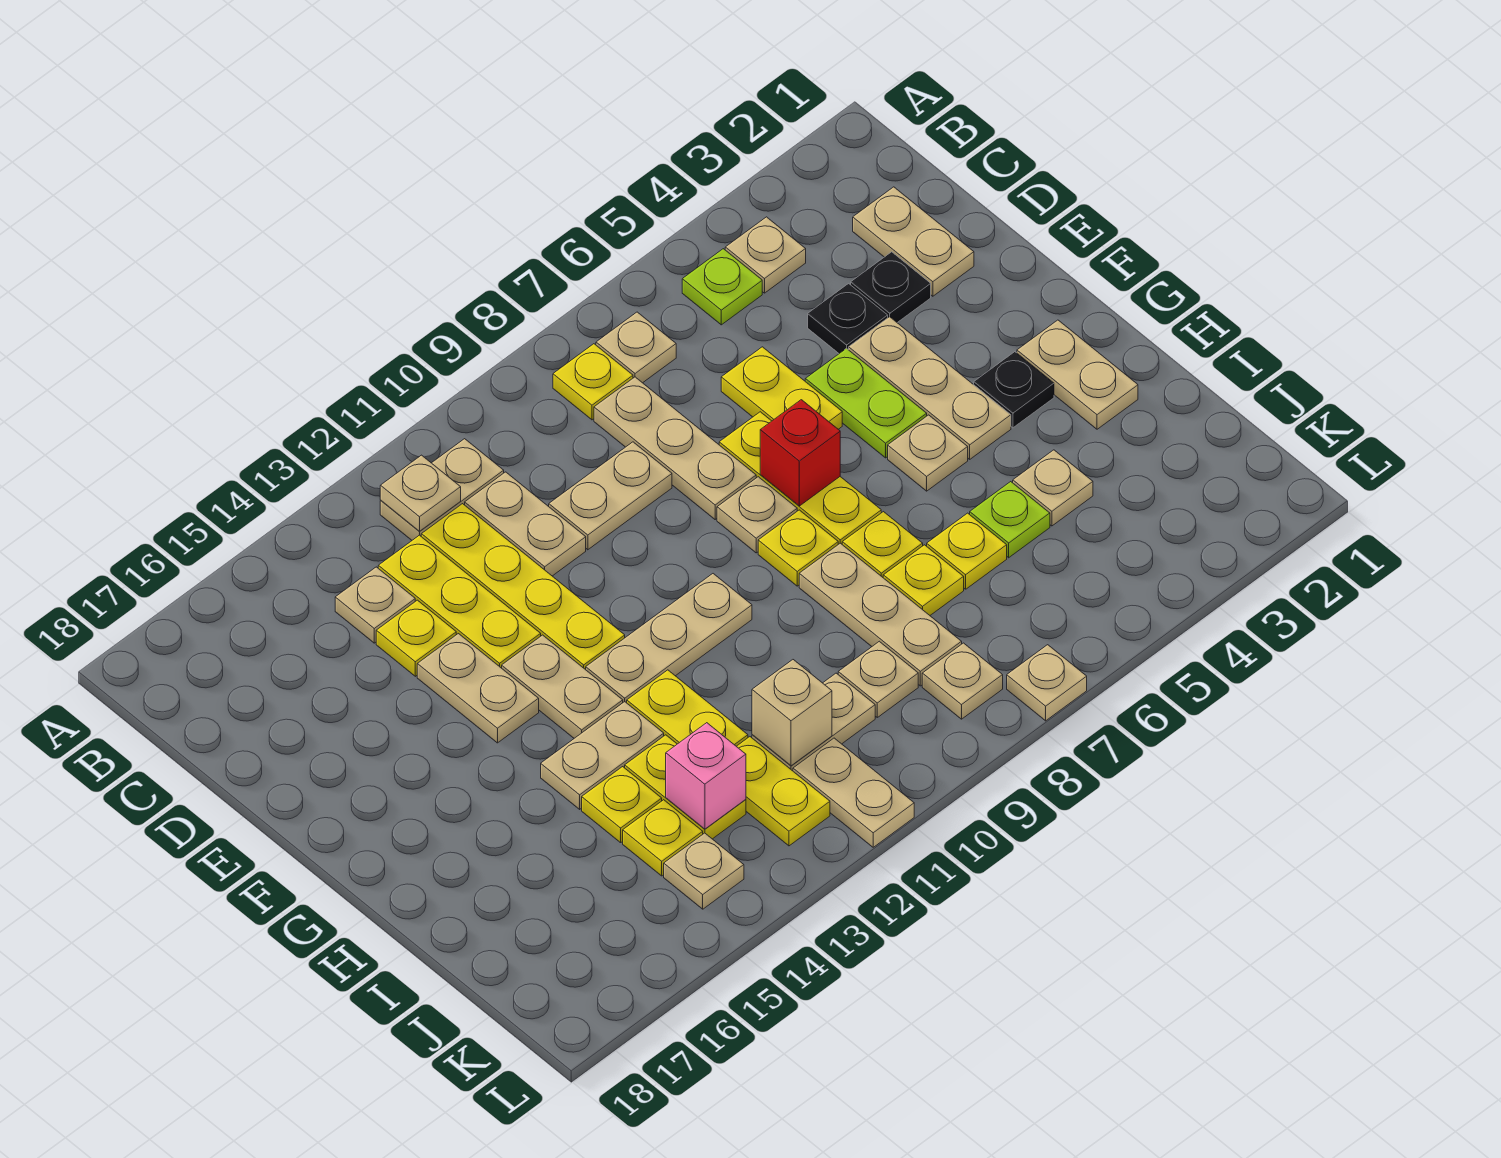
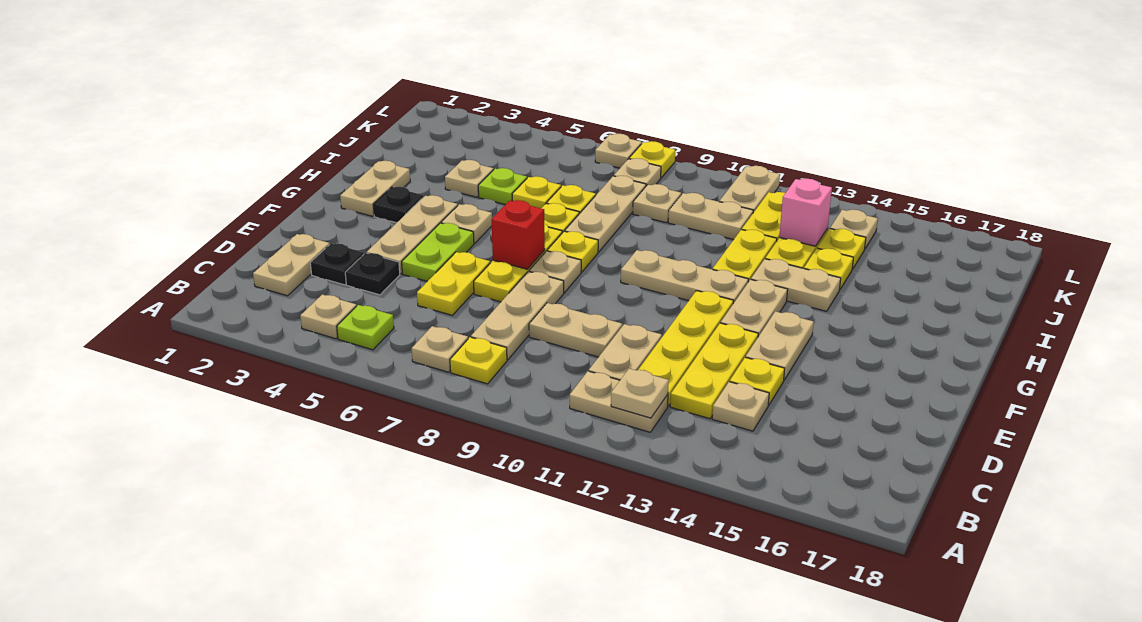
tan 1x1 brick [752,660,832,766] -> none
none -> yellow 1x1 plate [629,141,675,178]

